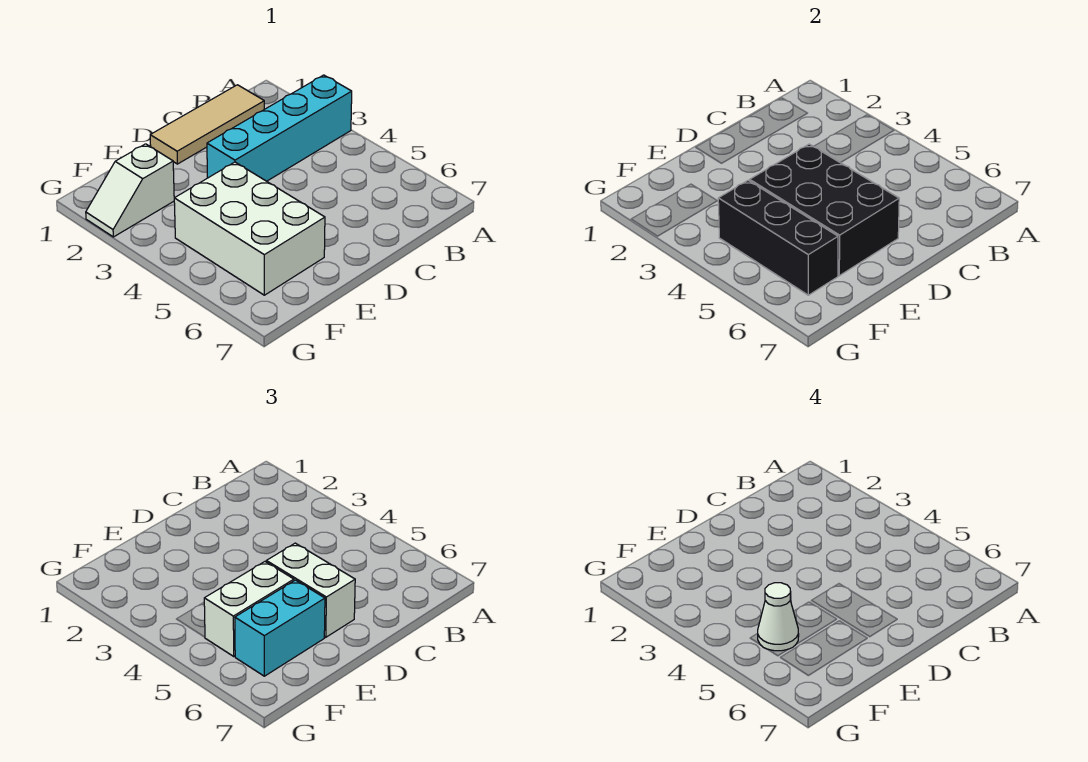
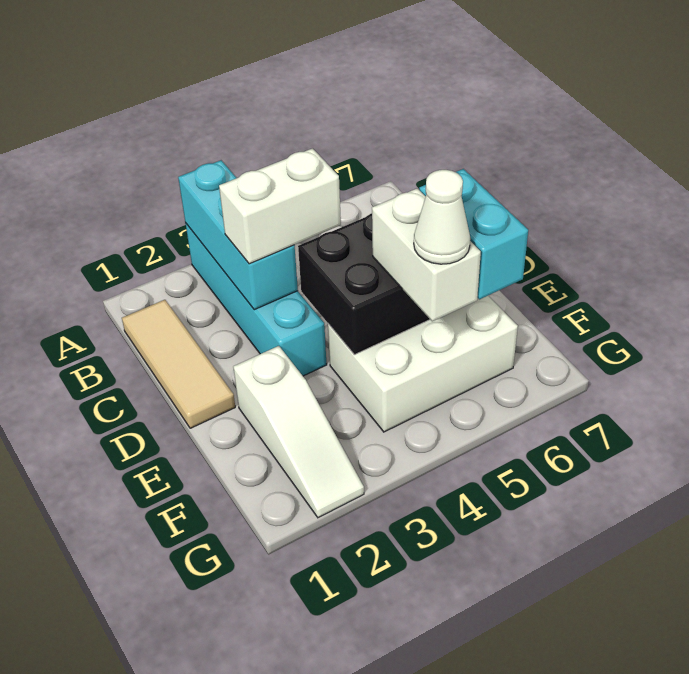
none -> cyan 1x3 brick [178,160,298,310]
white 1x2 brick [266,543,355,637] -> white 1x2 brick moved to [219,148,341,264]
white 1x2 slope [86,144,174,237] -> white 1x3 slope [233,346,364,518]
black 1x3 brick [718,180,838,295] -> none

